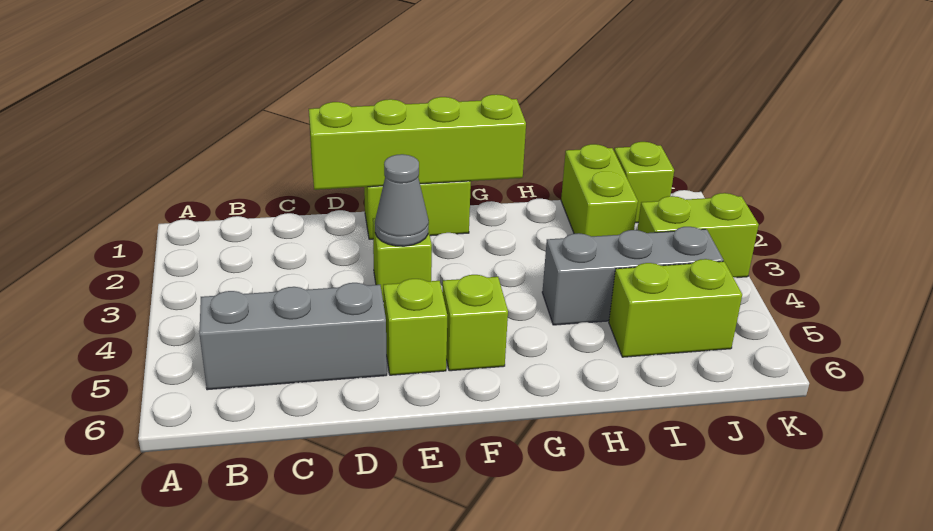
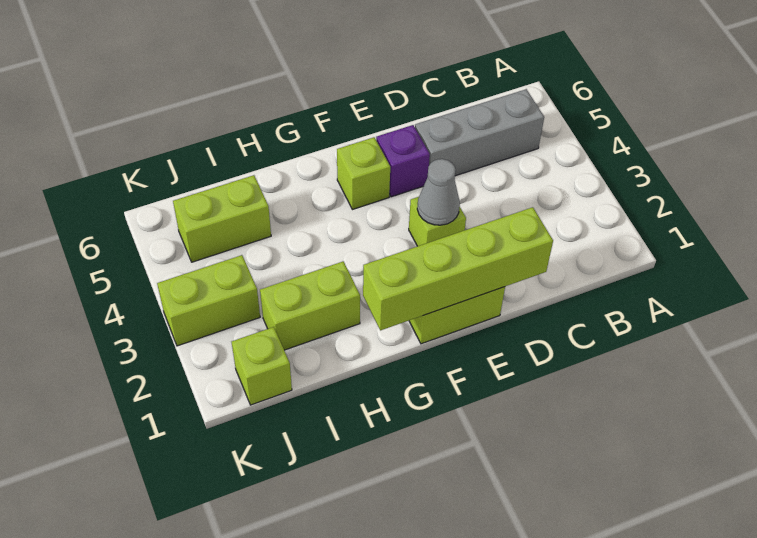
lime 1x1 brick [383,279,447,375] -> purple 1x1 brick [376,125,430,197]
grey 1x3 brick [542,227,723,325] -> none
lime 1x2 brick [561,144,638,237] -> lime 1x2 brick turned to [260,261,360,350]

